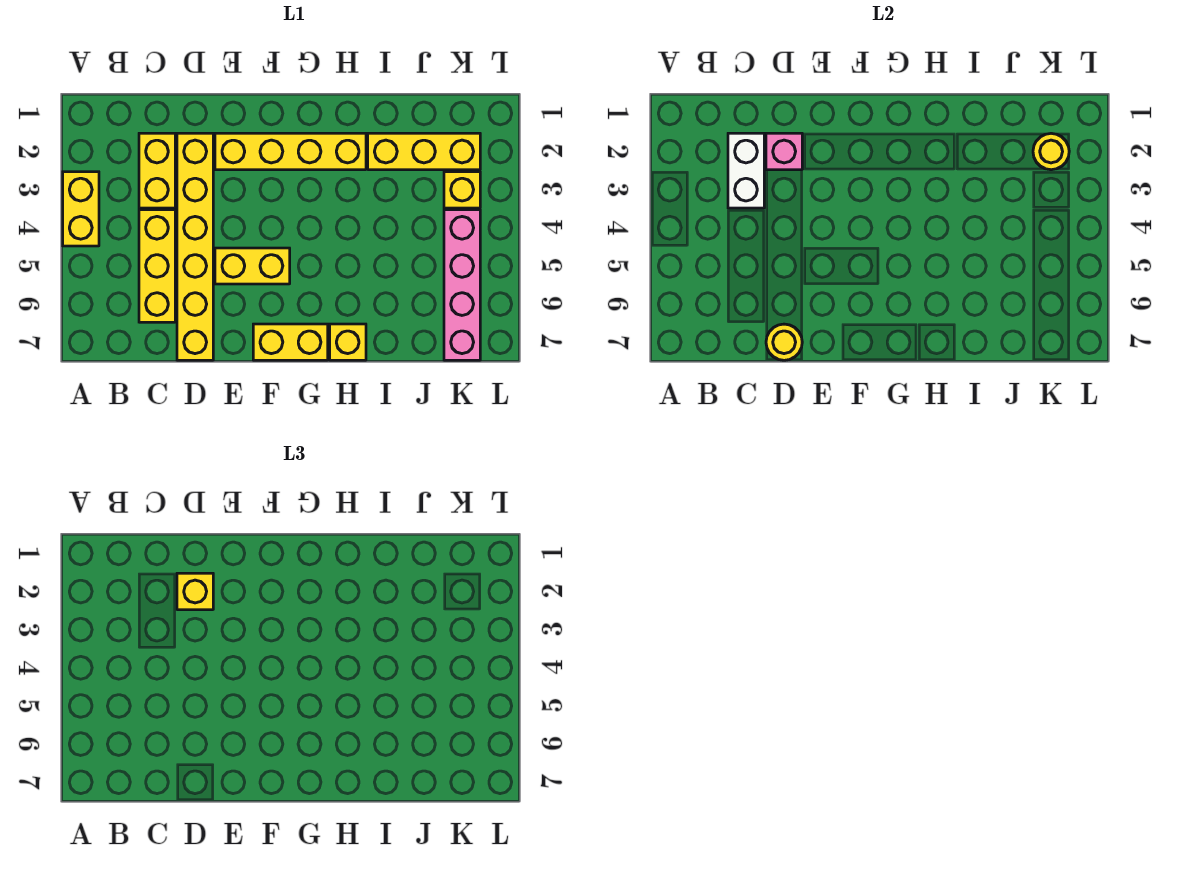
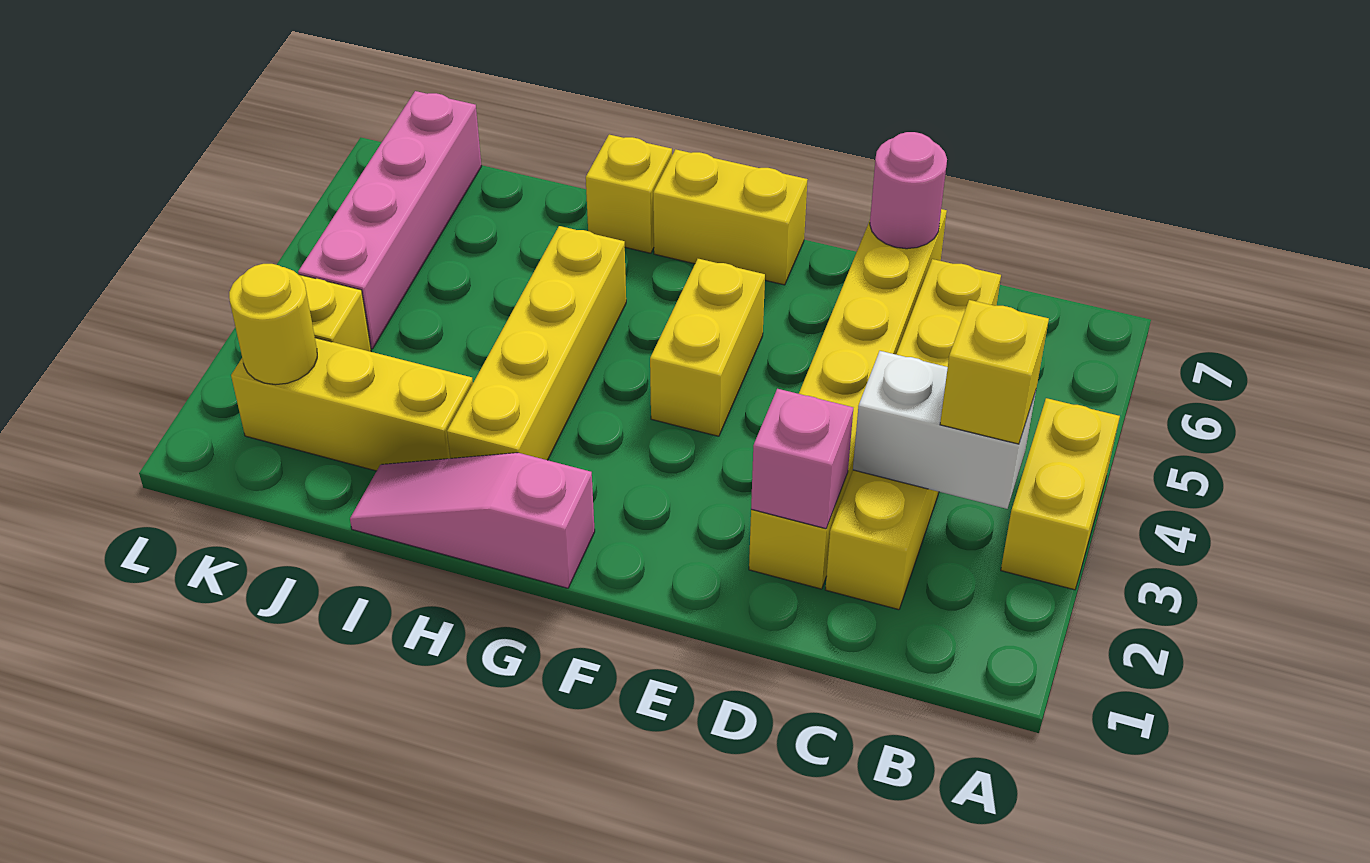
white 1x2 brick [728,133,764,208] -> white 1x2 brick turned to [853,351,1036,509]
yellow 1x1 brick [177,573,213,610] -> yellow 1x1 brick moved to [940,300,1049,444]
yellow 1x1 round brick [766,324,802,360] -> pink 1x1 round brick [870,132,947,249]
yellow 1x4 brick [215,133,366,170] -> yellow 1x4 brick turned to [447,226,626,460]
yellow 1x2 brick [215,248,290,284] -> yellow 1x2 brick turned to [650,259,765,436]
none -> pink 1x3 slope [350,453,595,588]

